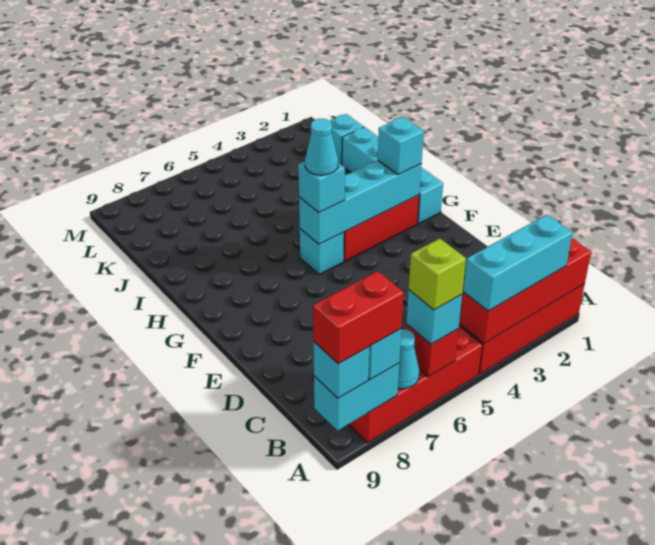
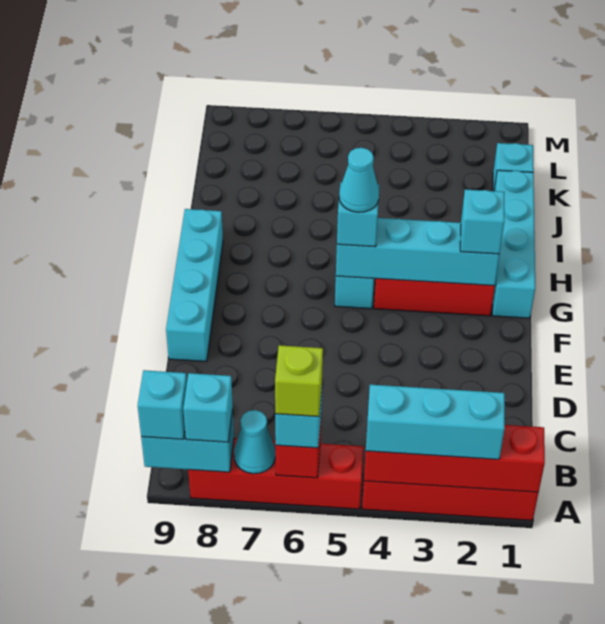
red 1x2 brick [313,271,404,364] -> none
none -> cyan 1x4 brick [166,209,223,362]

